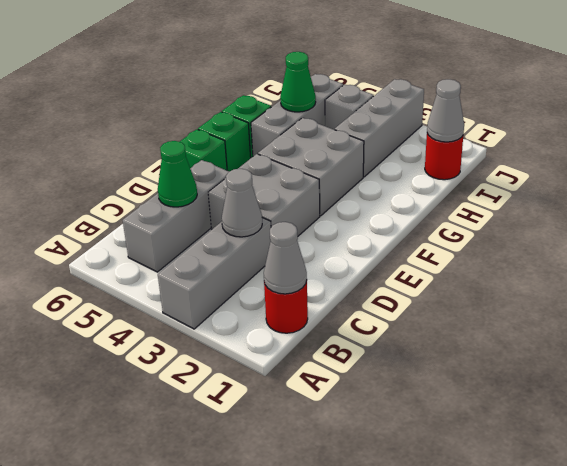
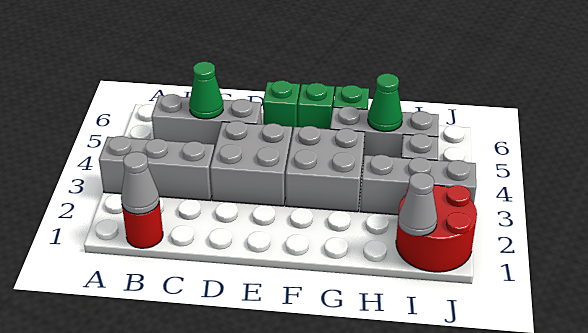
grey 1x1 cone [222,169,262,237] -> none
red 1x1 round brick [425,133,463,180] -> red 2x2 round brick [396,185,477,272]

